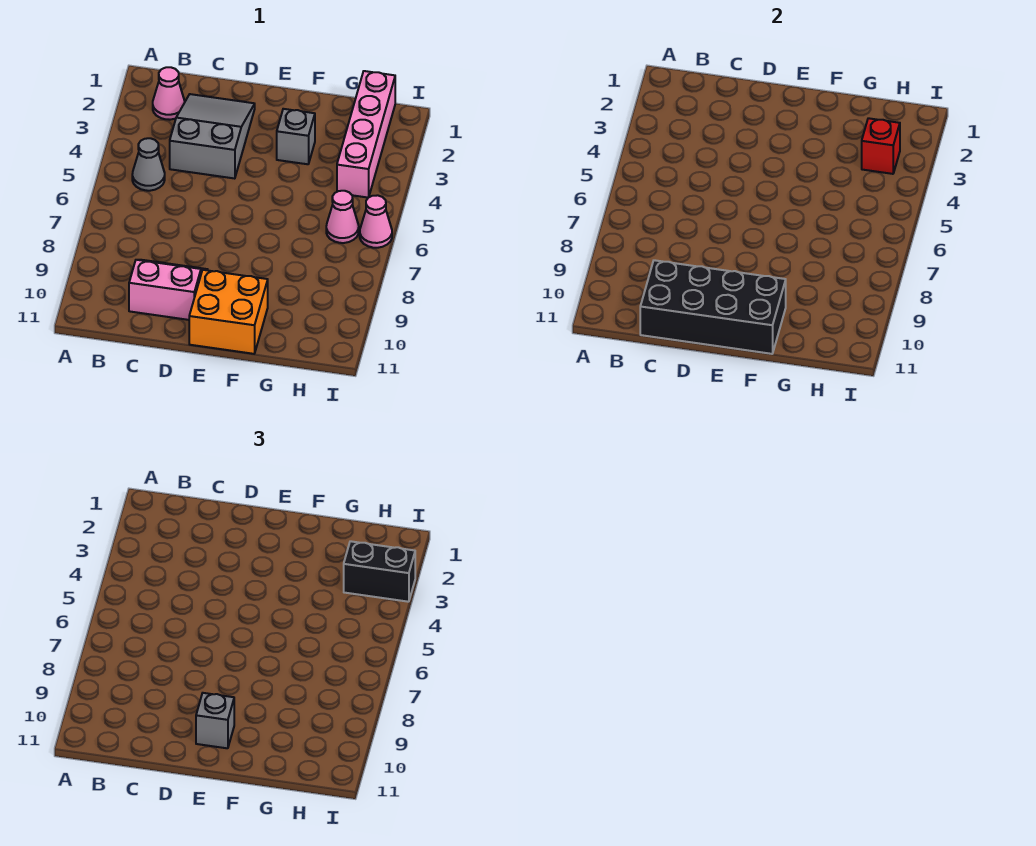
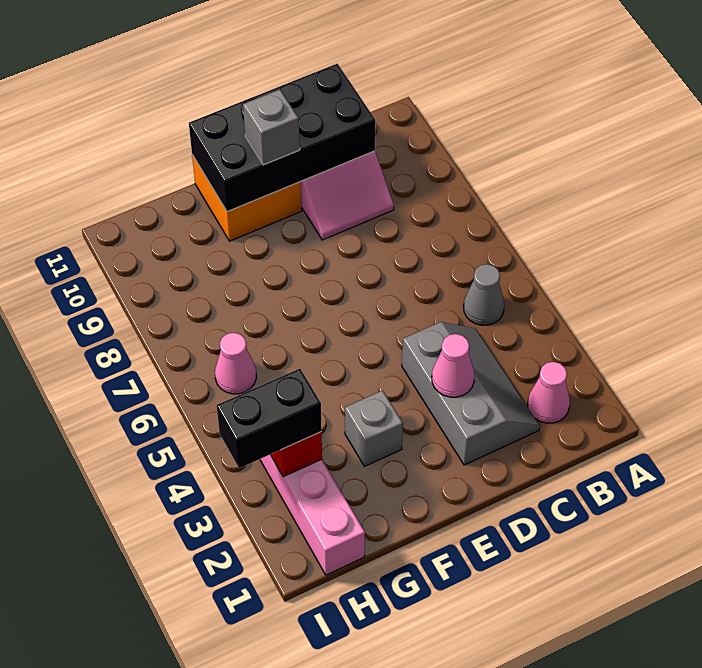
grey 2x3 slope [170,94,255,179] -> grey 2x3 slope turned to [402,322,540,465]
pink 1x1 cone [360,195,392,248] -> pink 1x1 cone moved to [432,334,475,397]

